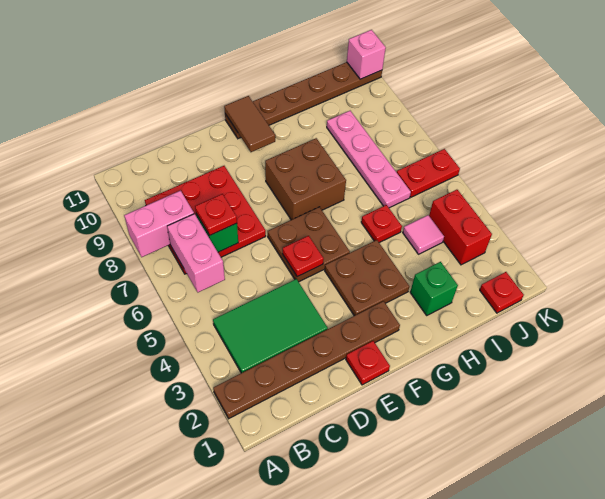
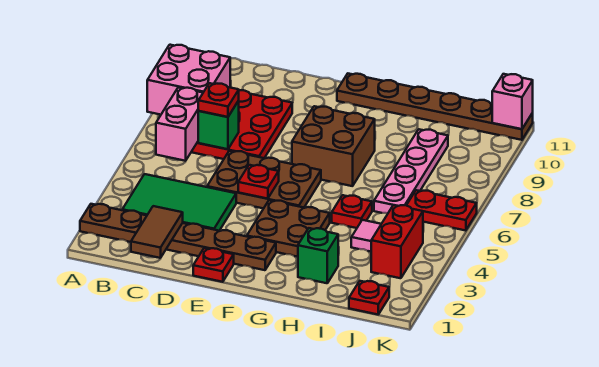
pink 1x2 brick [124,191,194,257] -> pink 2x2 brick [147,45,230,115]
brown 2x2 plate [268,207,350,282] -> brown 2x3 plate [207,151,321,209]
brown 1x2 tile [224,96,275,152] -> brown 1x2 tile moved to [131,206,183,258]

